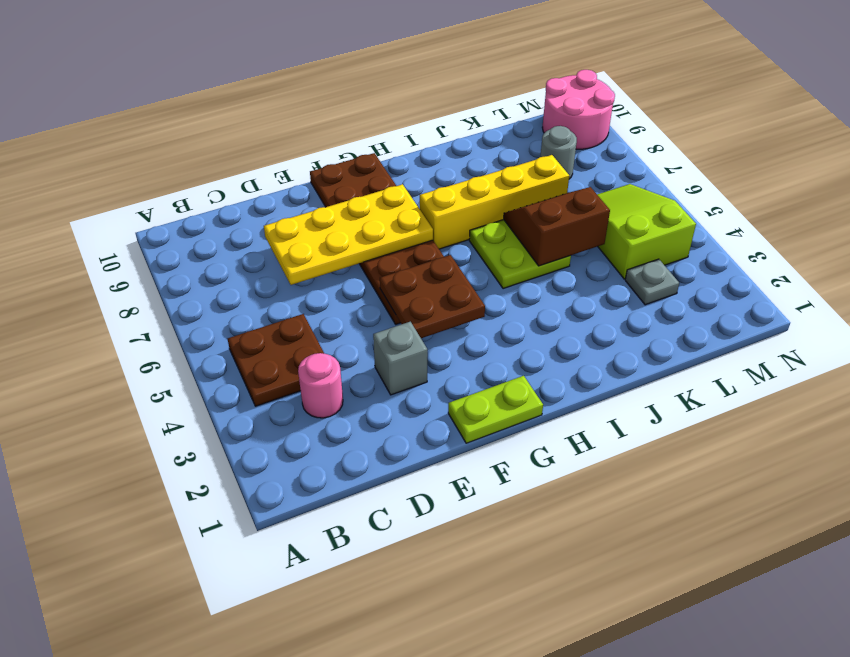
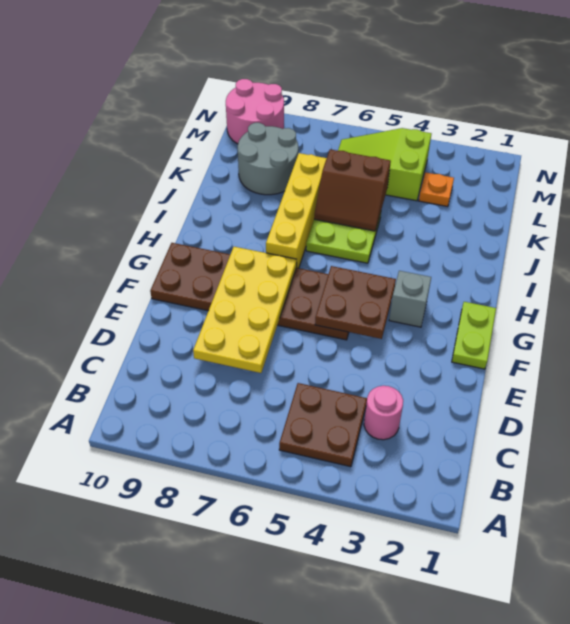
grey 1x1 brick [373,322,428,395] -> grey 1x1 brick moved to [389,271,431,327]
brown 2x2 slope [504,187,610,266] -> brown 2x2 slope turned to [314,149,391,231]
grey 1x1 plate [625,259,679,305] -> orange 1x1 plate [419,172,454,207]
grey 1x1 round brick [540,126,577,179] -> grey 2x2 round brick [238,123,298,195]

